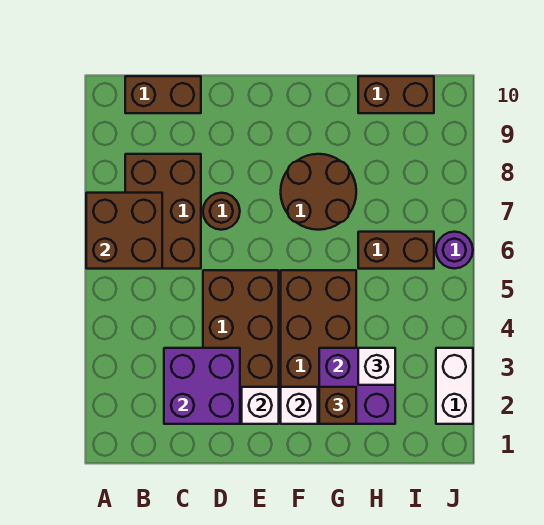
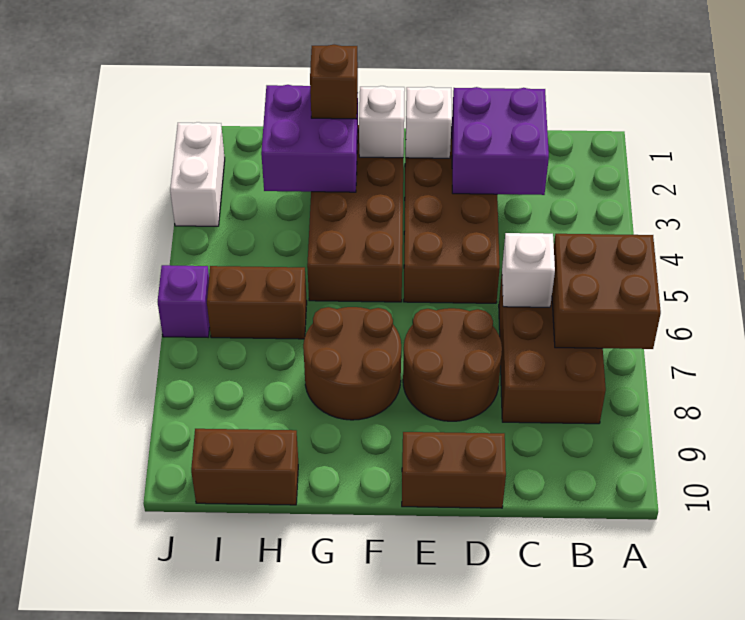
brown 1x2 brick [125,76,201,113] -> brown 1x2 brick moved to [402,432,506,508]
brown 1x1 round brick [203,193,240,230] -> brown 2x2 round brick [403,308,502,421]
white 1x1 brick [358,348,395,385] -> white 1x1 brick moved to [502,233,555,307]
purple 1x1 round brick [436,232,473,269] -> purple 1x1 brick [158,265,210,337]

